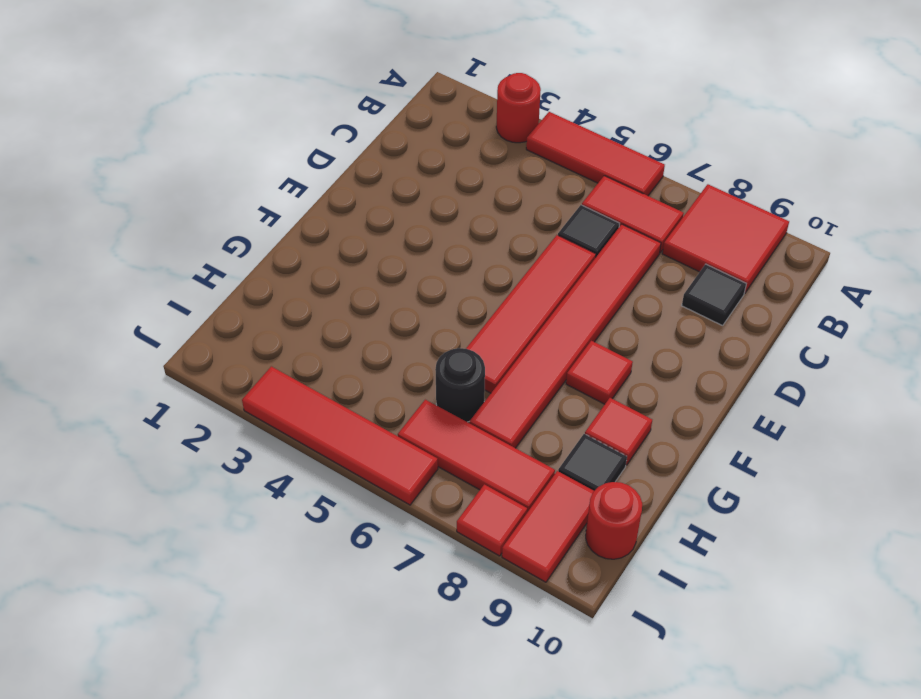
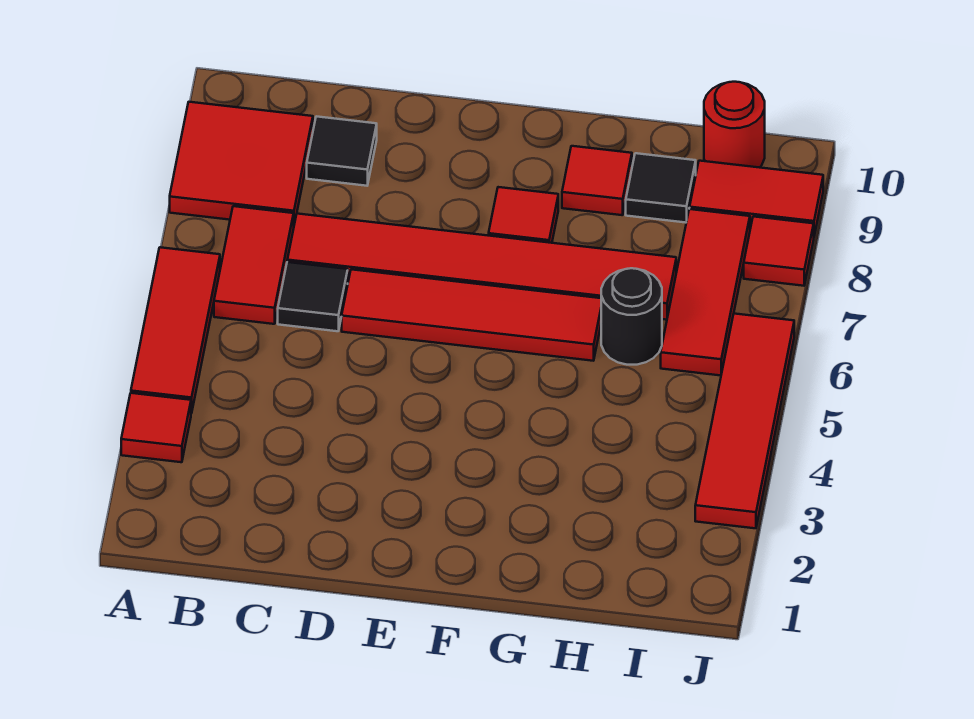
red 1x1 round brick [496,73,541,143] -> red 1x1 tile [121,393,191,462]

